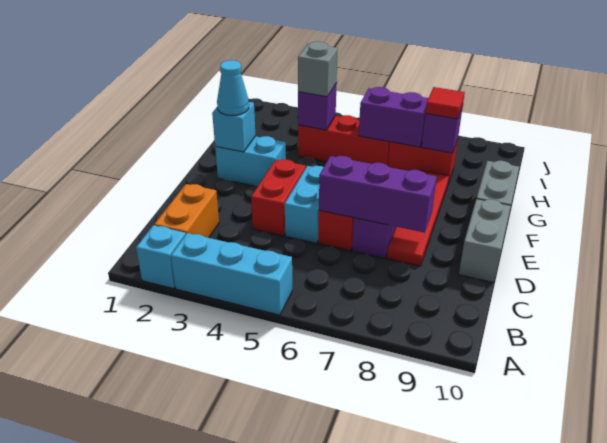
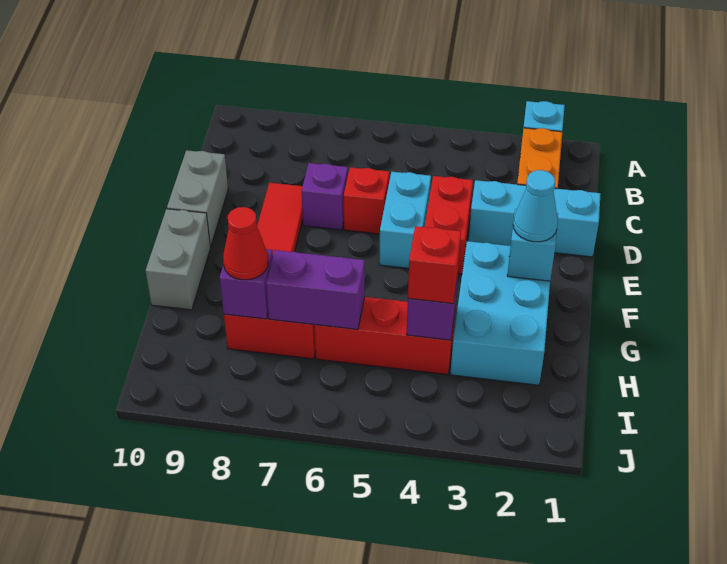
cyan 1x3 brick [171,233,292,315] -> cyan 1x3 brick moved to [469,180,601,257]
purple 1x3 brick [319,156,437,233] -> none
cyan 1x2 brick [215,136,286,186] -> cyan 2x3 brick [450,241,550,385]
grey 1x1 brick [298,41,338,97] -> red 1x1 brick [408,226,461,303]
red 1x1 tile [426,87,465,119] -> red 1x1 cone [223,207,268,280]

